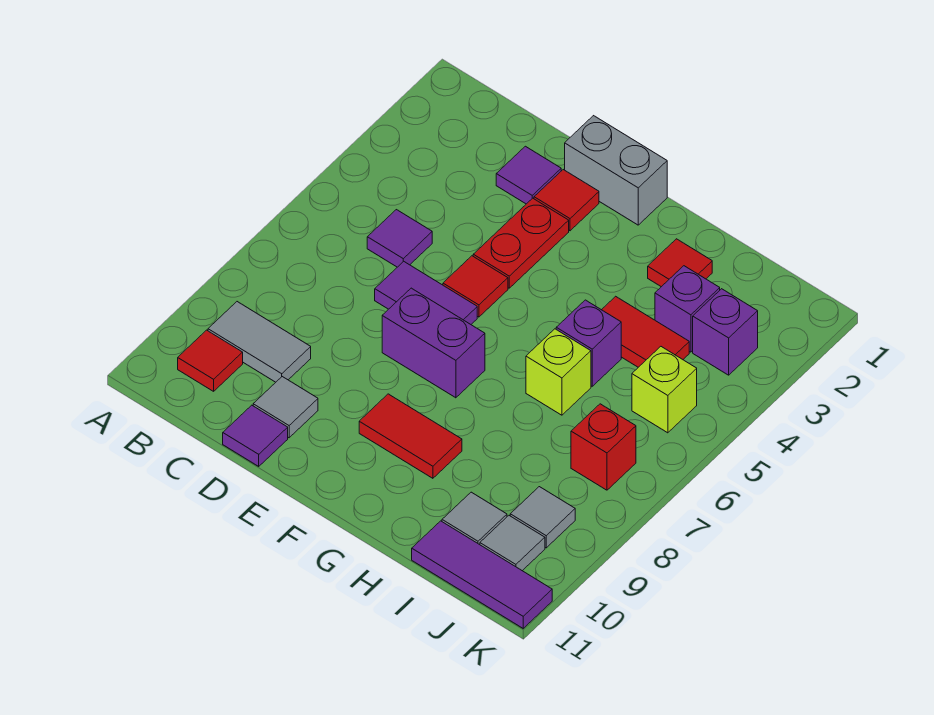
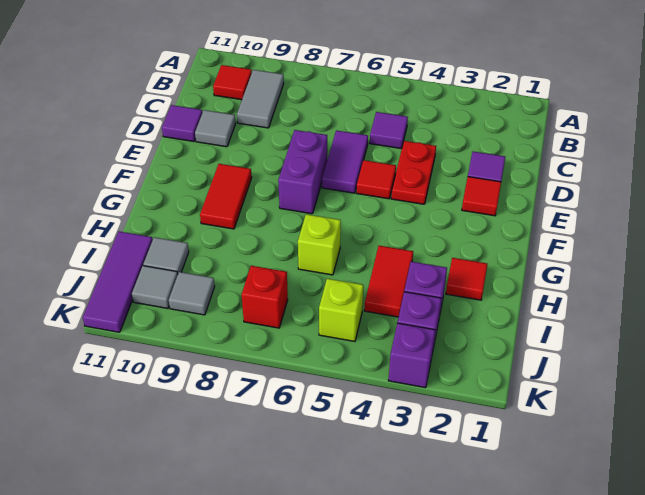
grey 1x2 brick [565,116,667,225] -> none
red 1x2 plate [473,198,569,288] -> red 1x2 plate turned to [391,141,436,204]
purple 1x1 brick [556,300,621,386] -> purple 1x1 brick moved to [388,323,435,388]

